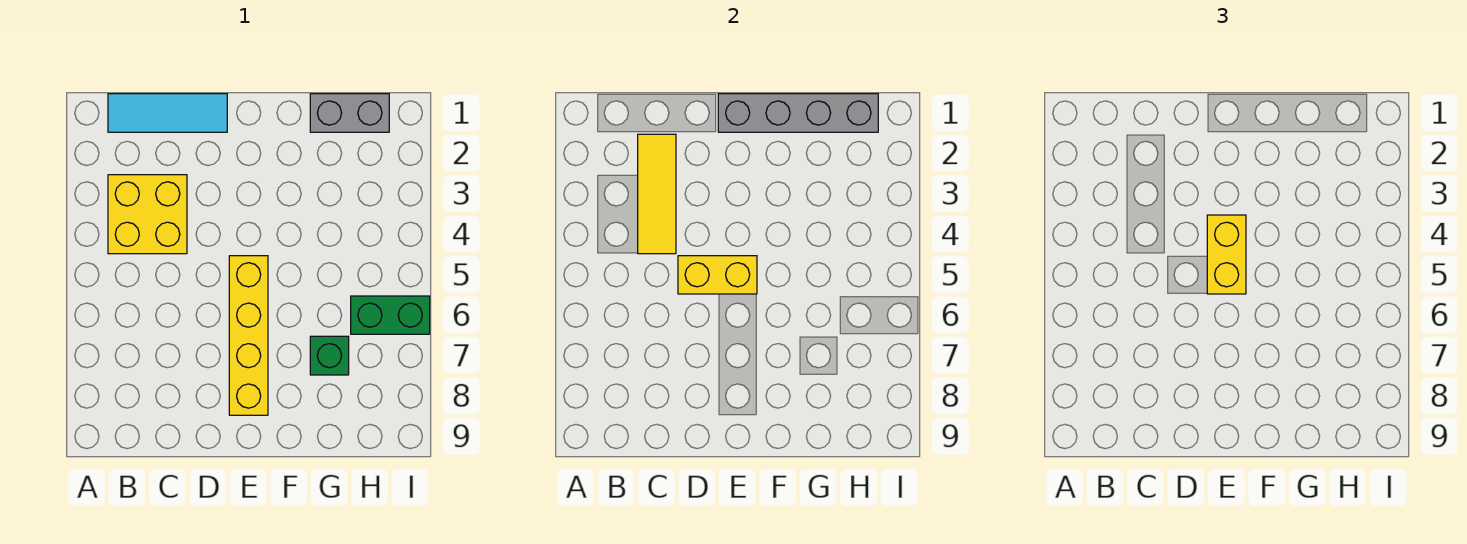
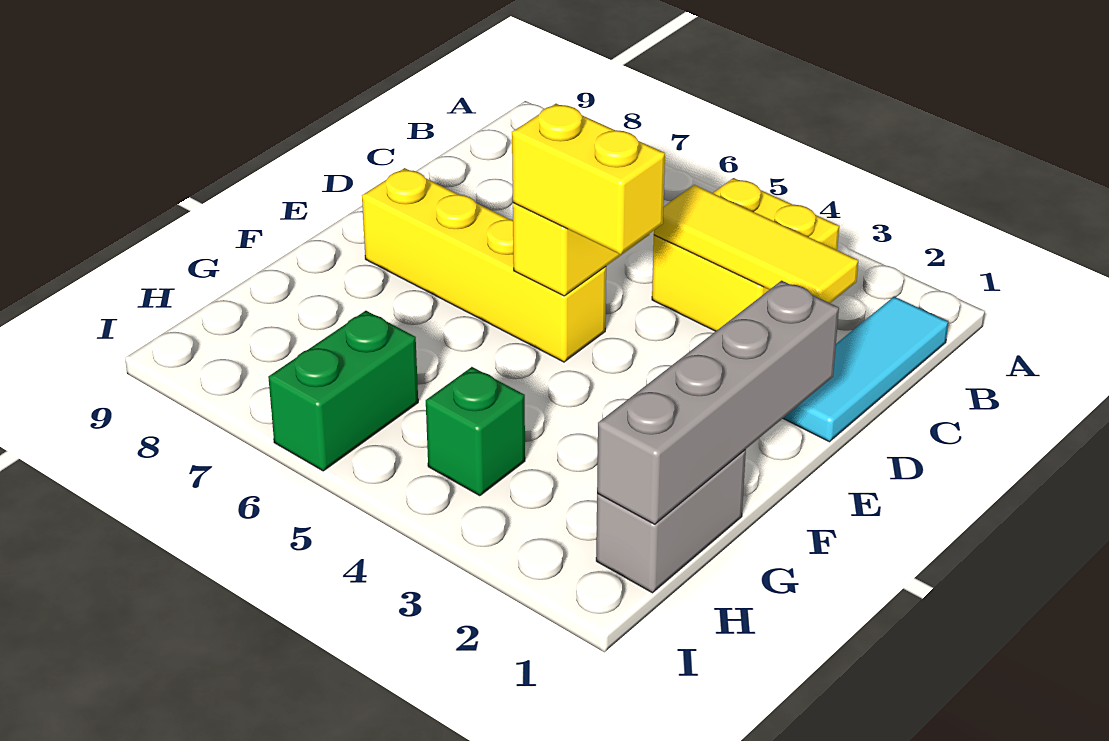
green 1x1 brick [310,336,349,375] -> green 1x1 brick moved to [426,367,525,496]

